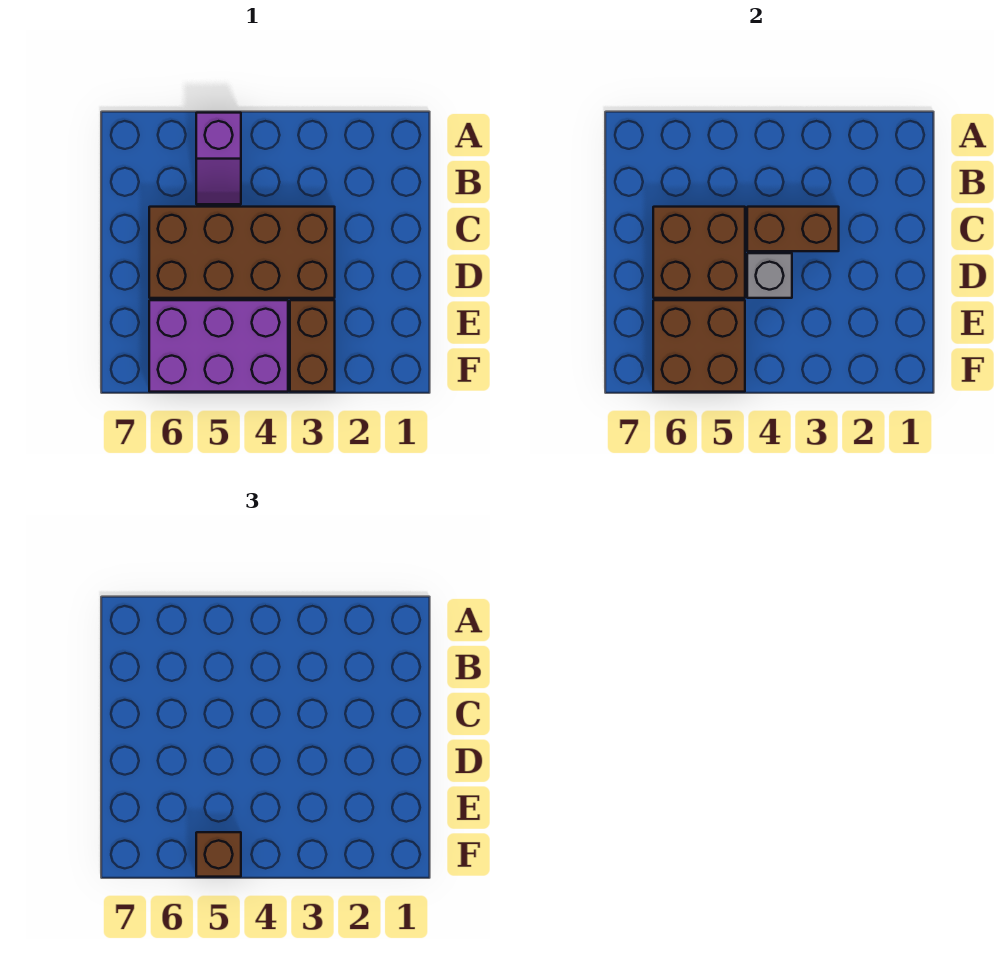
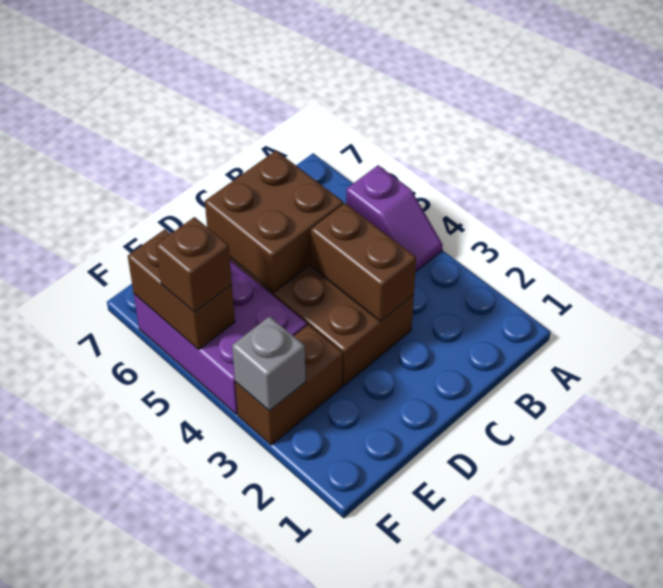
purple 1x2 slope [196,113,241,204] -> purple 1x2 slope turned to [346,165,443,272]
grey 1x1 brick [747,253,792,298] -> grey 1x1 brick moved to [232,316,306,411]
brown 2x2 brick [653,300,745,392] -> brown 1x2 brick [128,229,235,350]

